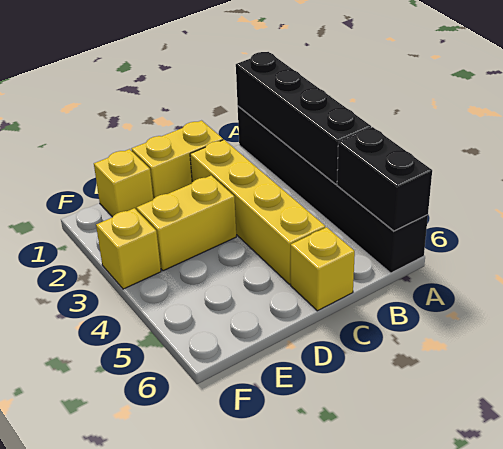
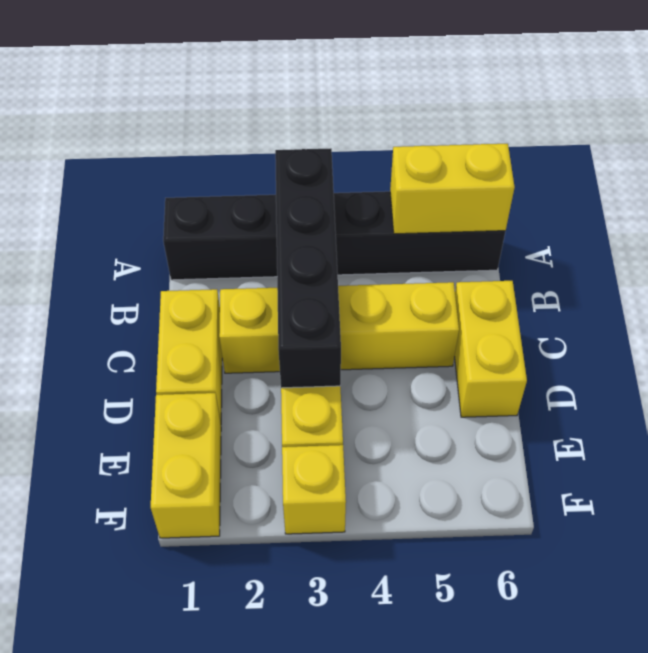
black 1x4 brick [236,52,371,184] -> black 1x4 brick turned to [275,148,341,388]
black 1x2 brick [337,127,432,231] -> yellow 1x2 brick [390,144,515,234]
yellow 1x1 brick [291,227,355,311] -> yellow 1x2 brick [454,281,527,417]
yellow 1x1 brick [94,149,153,217] -> yellow 1x2 brick [151,393,221,538]

